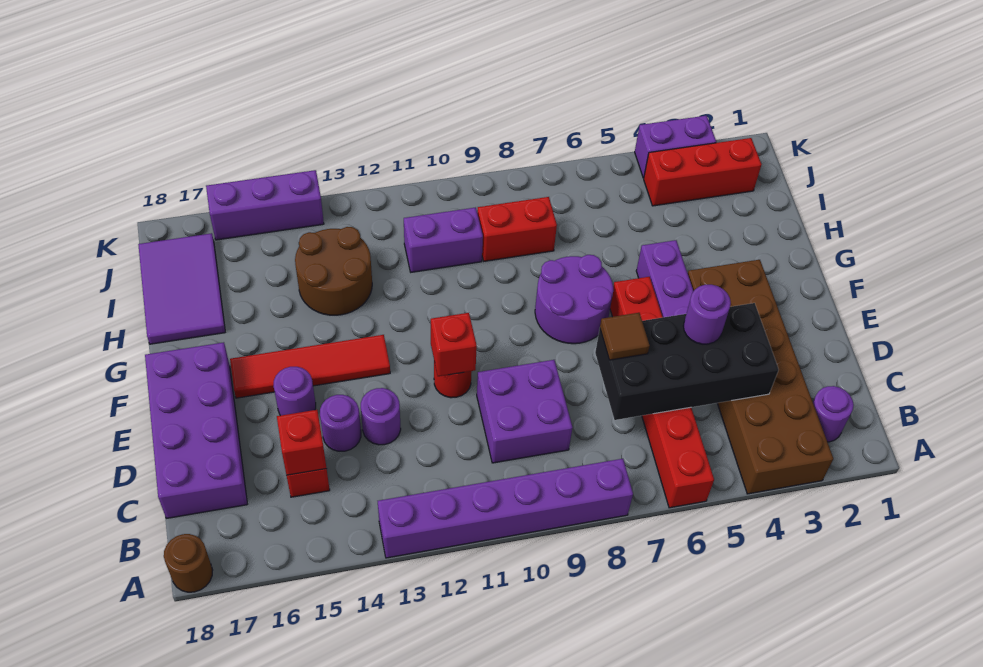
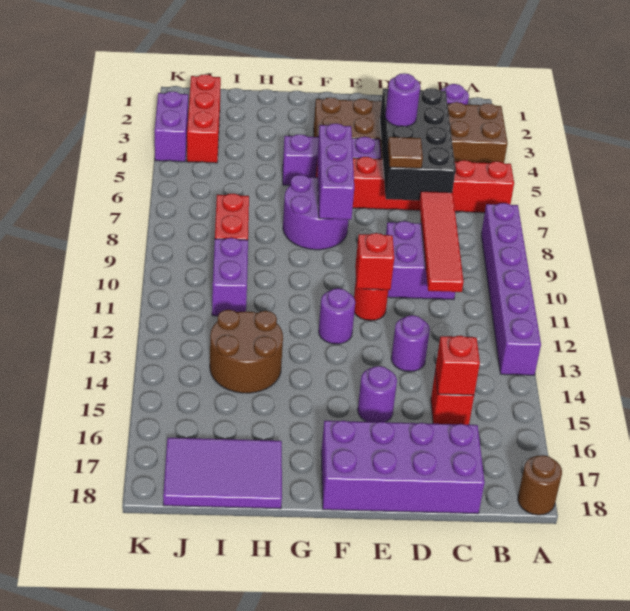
purple 1x1 round brick [320,395,361,451] -> purple 1x1 round brick moved to [319,288,355,344]
red 1x4 tile [230,335,390,398] -> red 1x4 tile moved to [419,191,464,292]
purple 1x3 brick [206,170,324,240] -> purple 1x3 brick moved to [317,123,354,220]

